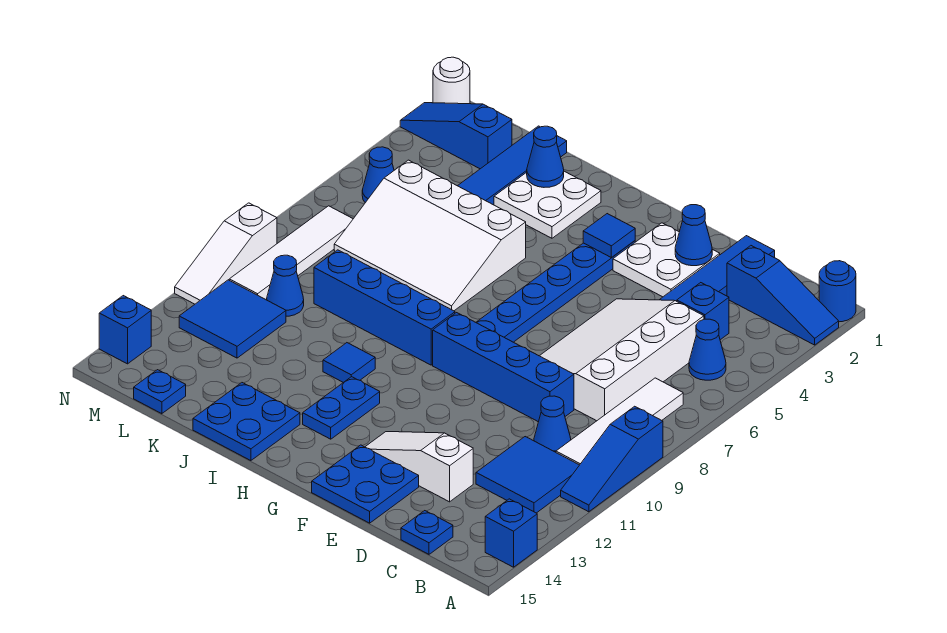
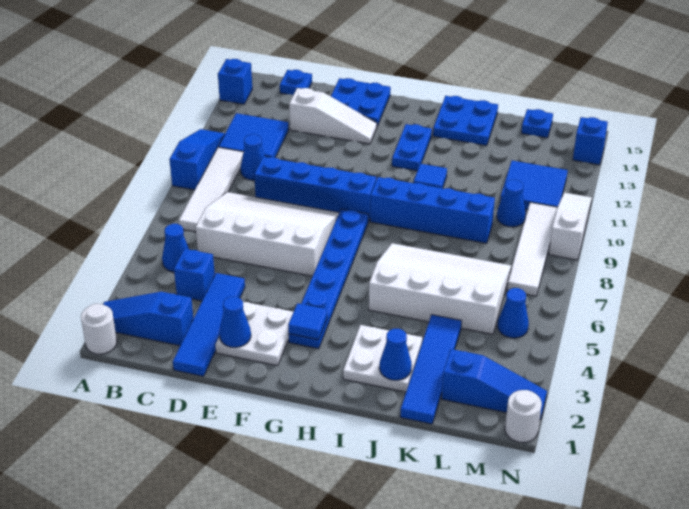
blue 1x1 round brick [819,261,856,322] -> white 1x1 round brick [81,304,117,354]
white 3x4 slope [540,299,704,421] -> white 3x4 slope turned to [196,192,339,276]

